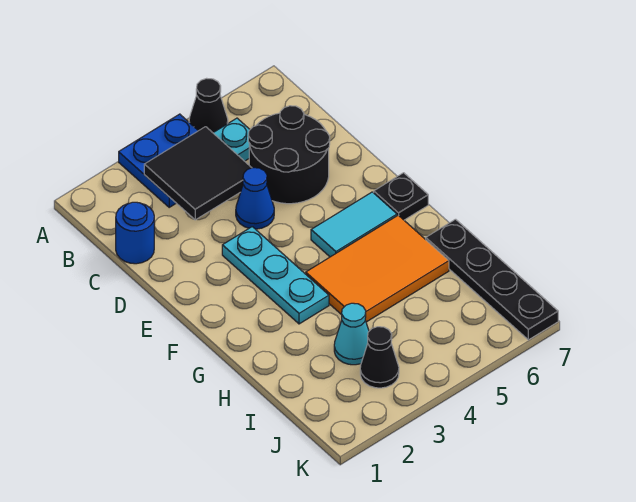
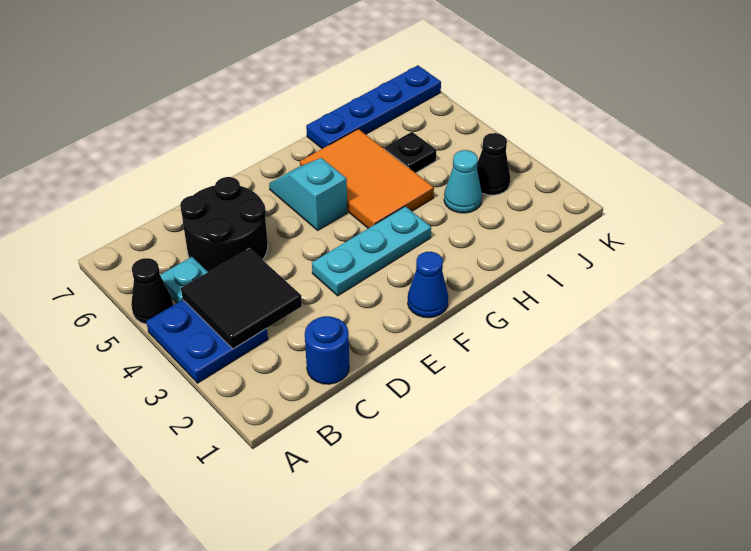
blue 1x1 cone [236,168,274,229] -> blue 1x1 cone moved to [408,252,448,318]
cyan 1x2 tile [311,192,397,257] -> cyan 1x2 slope [269,158,347,230]
black 1x1 plate [374,173,428,220] -> black 1x1 plate moved to [385,132,436,173]
black 1x4 plate [426,219,558,340] -> blue 1x4 plate [306,65,441,149]

